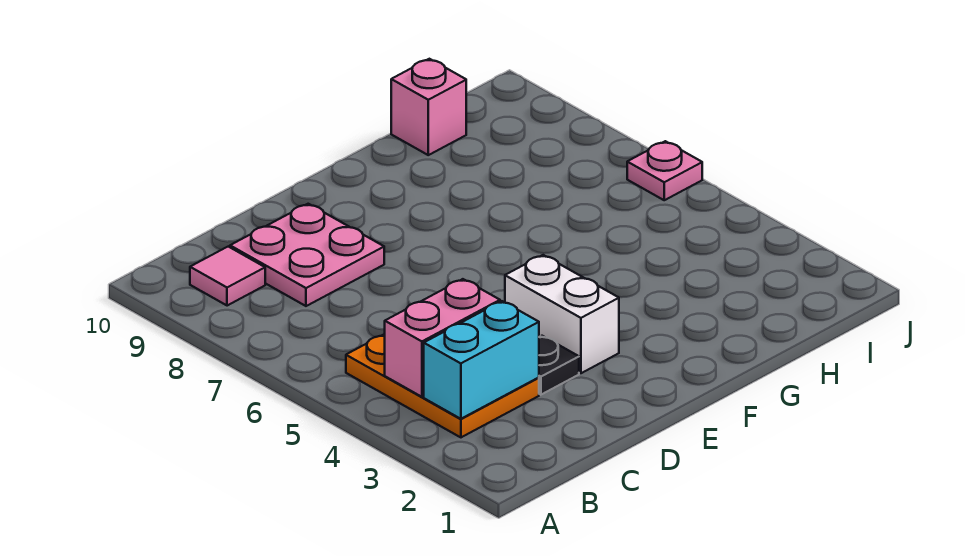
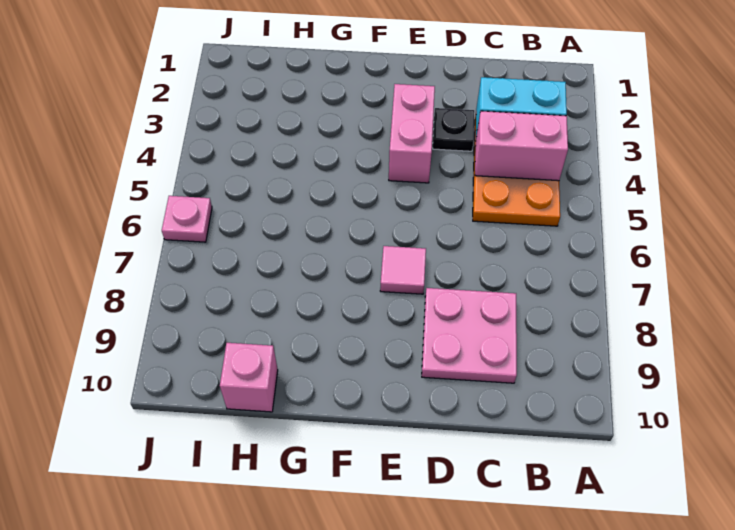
pink 1x1 tile [190,247,265,306] -> pink 1x1 tile moved to [380,246,426,294]
white 1x2 brick [505,255,619,373] -> pink 1x2 brick [389,84,435,183]

